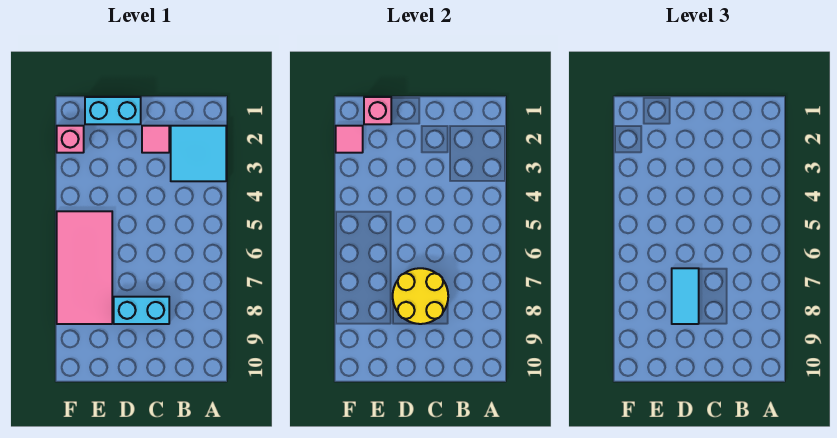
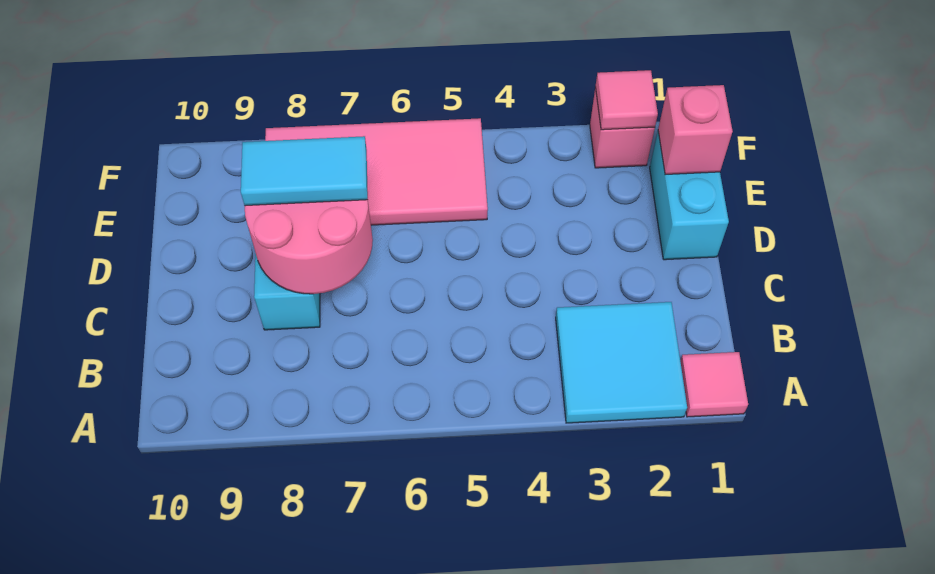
pink 1x1 tile [142,126,169,153] -> pink 1x1 tile moved to [680,352,748,417]
yellow 2x2 round brick [393,268,448,324] -> pink 2x2 round brick [245,200,373,294]

